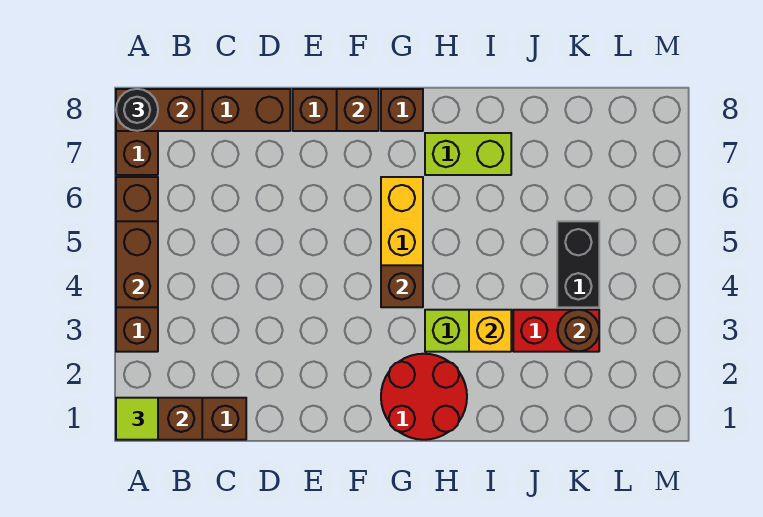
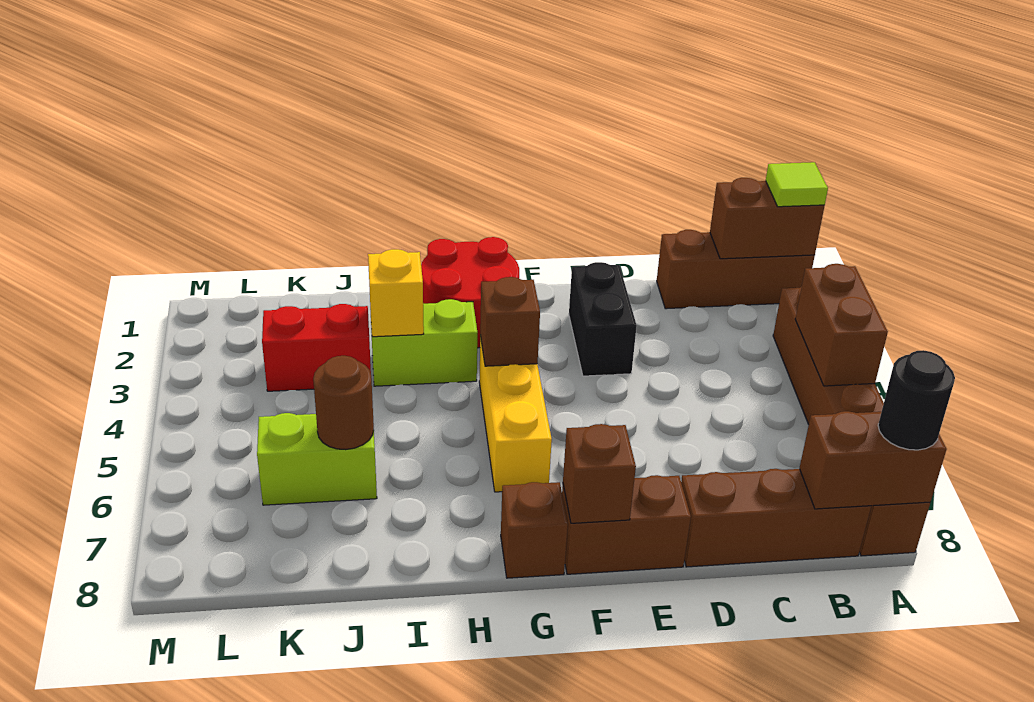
lime 1x2 brick [425,133,511,175] -> lime 1x2 brick moved to [257,413,377,505]
brown 1x1 round brick [557,310,599,352] -> brown 1x1 round brick moved to [313,356,374,450]
black 1x2 brick [557,221,599,307] -> black 1x2 brick moved to [569,262,637,376]

